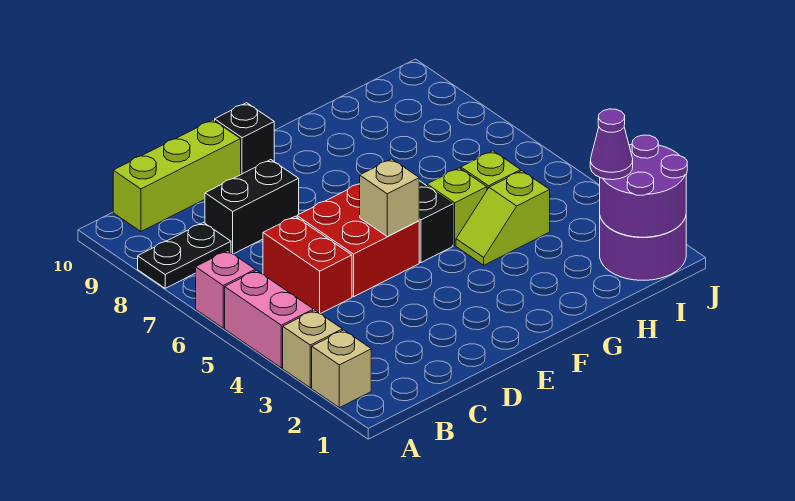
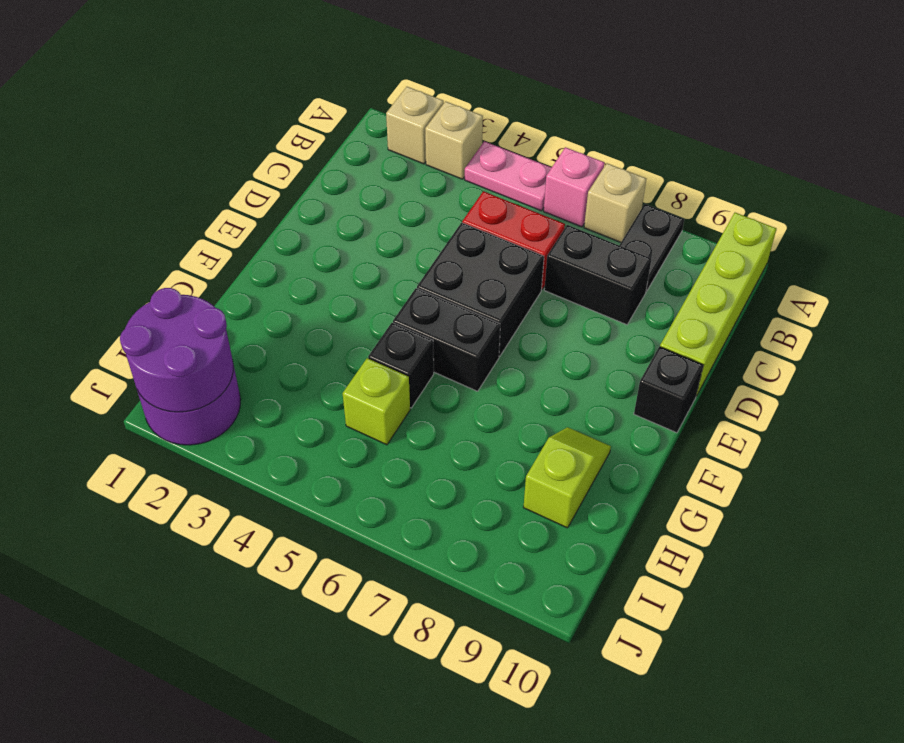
pink 1x2 brick [225,270,313,368] -> pink 1x2 plate [465,141,552,211]
lime 1x3 brick [113,120,241,232] -> lime 1x4 brick [660,213,777,396]
black 1x2 brick [205,160,299,254] -> black 1x2 brick turned to [544,225,651,325]
red 2x2 brick [297,184,419,297] -> black 2x2 brick [417,223,544,356]
tan 1x1 brick [360,159,419,237] -> tan 1x1 brick moved to [584,163,646,242]
lime 1x2 slope [456,171,550,265] -> lime 1x2 slope moved to [523,427,611,528]
lime 1x1 brick [427,168,487,245] -> black 1x1 brick [368,323,434,408]
purple 1x1 cone [590,109,633,180] -> none

